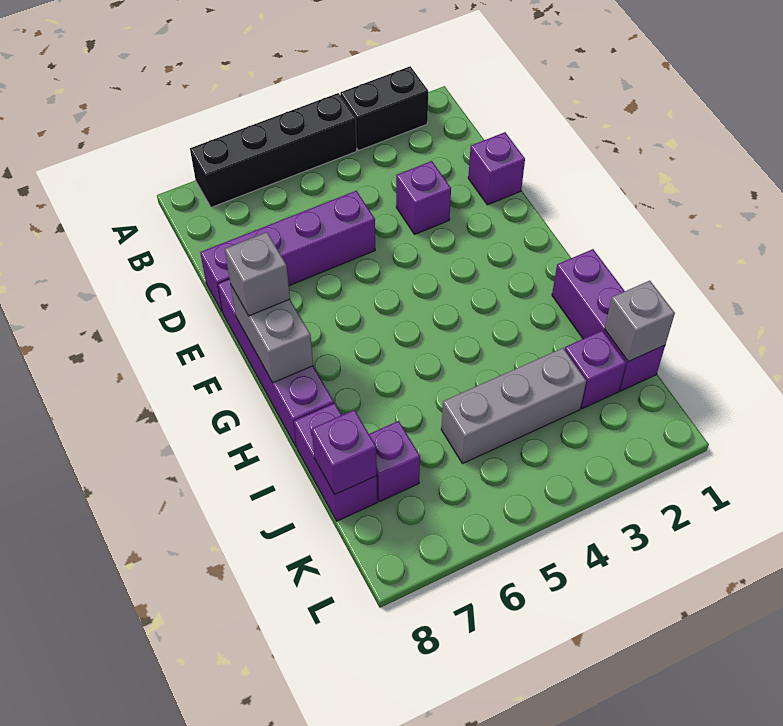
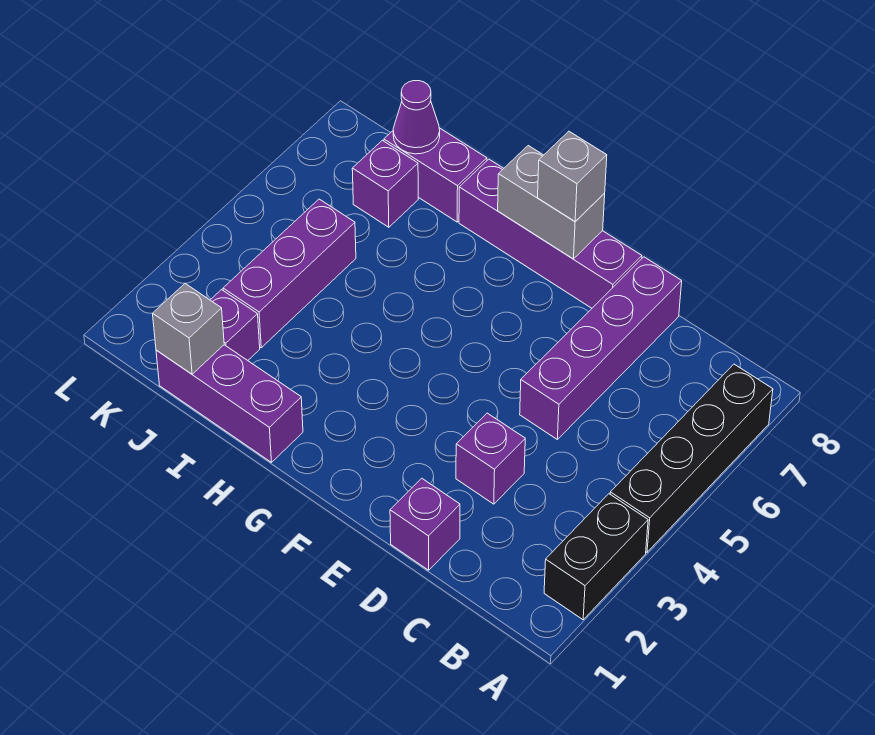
grey 1x3 brick [441,348,586,464] -> purple 1x3 brick [223,199,356,348]
purple 1x1 brick [312,410,377,494] -> purple 1x1 cone [393,81,440,154]

